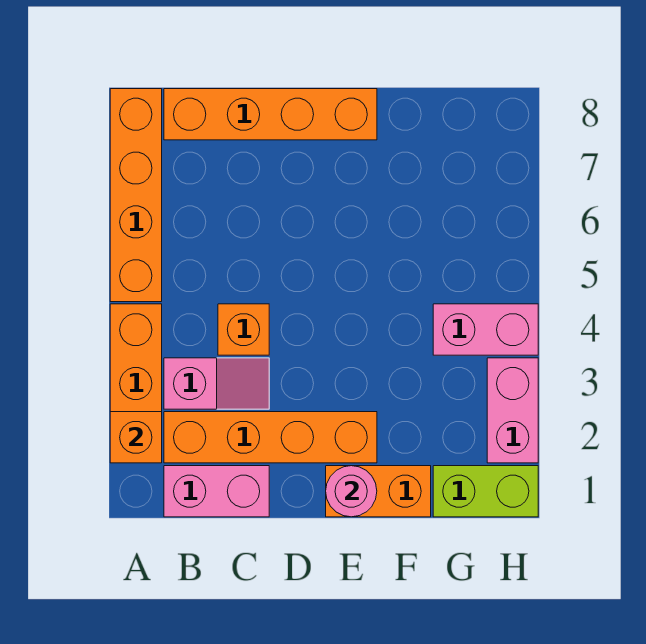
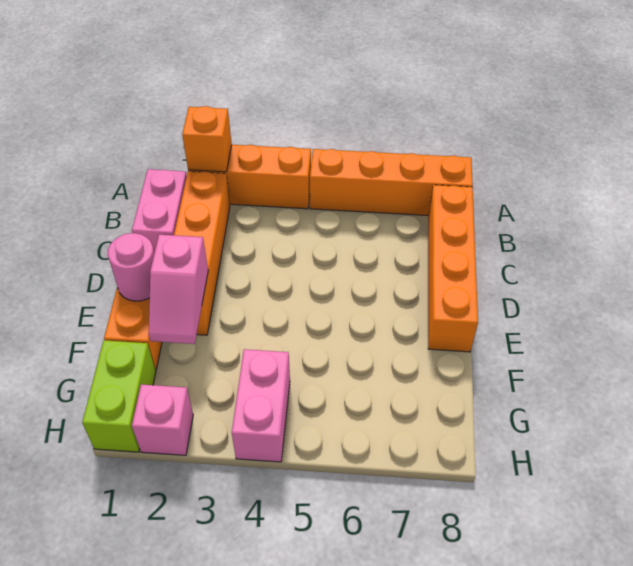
pink 1x2 slope [164,358,269,409] -> pink 1x2 slope moved to [149,235,208,344]
orange 1x1 brick [218,304,269,355] -> none
pink 1x2 brick [487,358,538,463] -> pink 1x1 brick [132,384,193,455]

